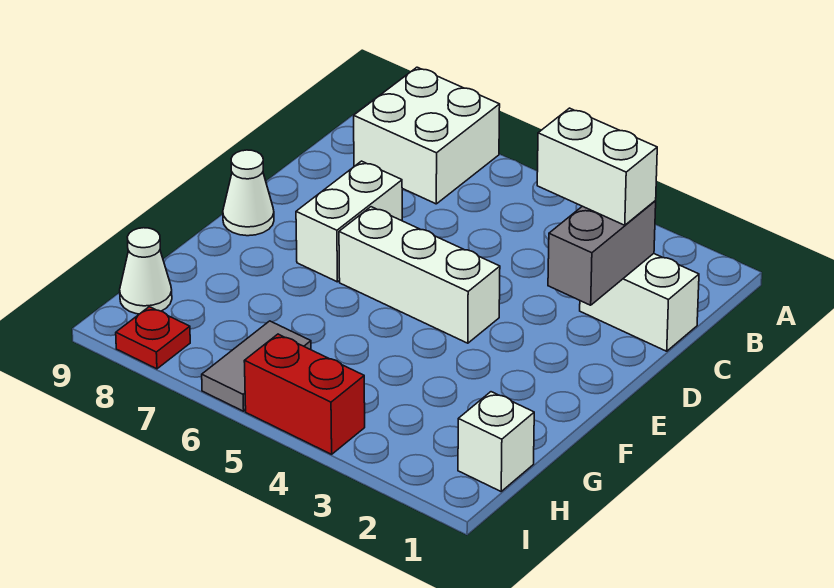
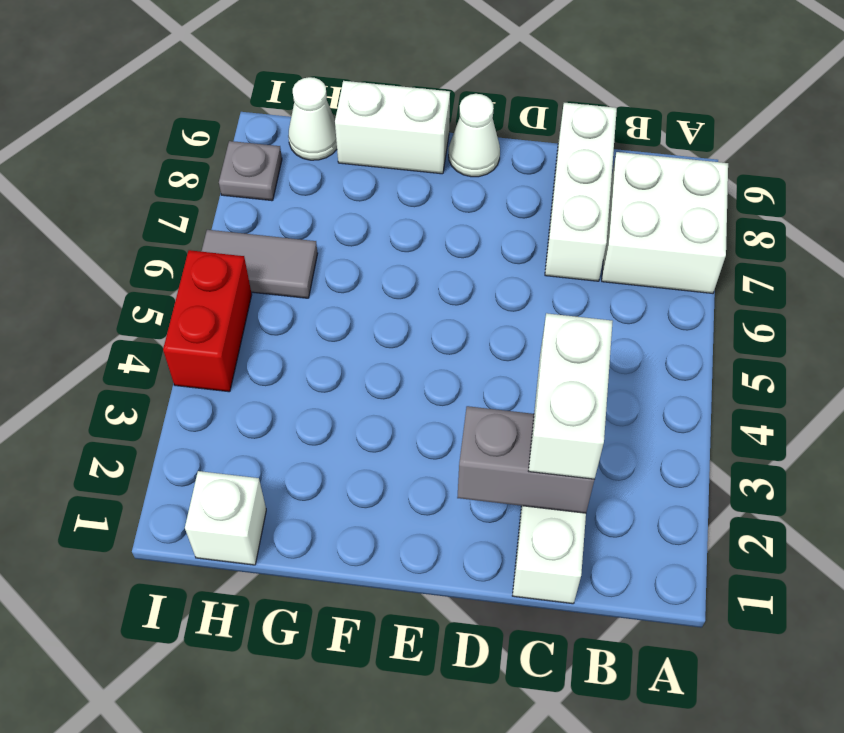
white 1x2 brick [296,161,402,282] -> white 1x2 brick moved to [335,81,450,174]
white 1x3 brick [339,207,500,343] -> white 1x3 brick moved to [545,103,617,281]
red 1x1 plate [116,307,190,369] -> grey 1x1 plate [219,141,282,201]

